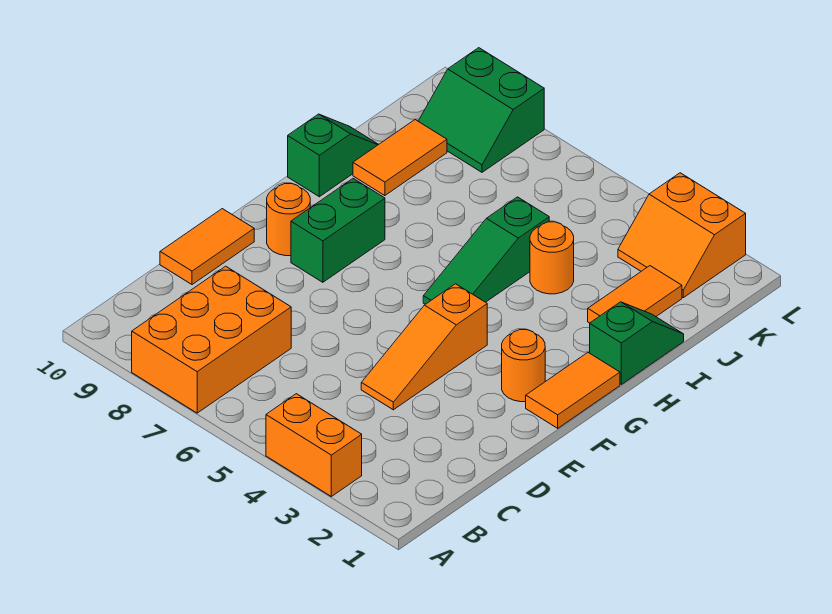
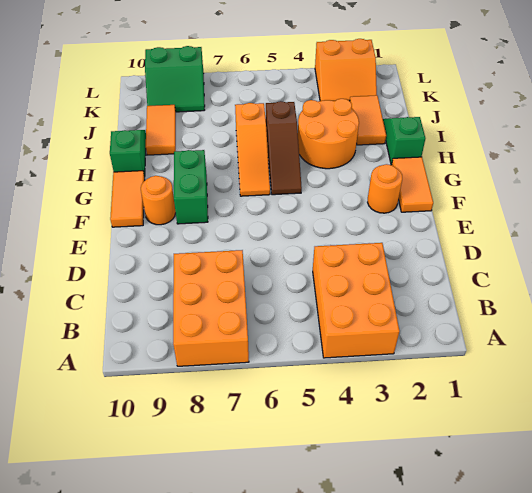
orange 1x2 brick [266,394,362,496] -> orange 2x3 brick [313,243,399,358]
orange 1x3 slope [361,284,487,410] -> orange 1x3 slope moved to [235,103,270,196]
orange 1x2 tile [160,209,254,285] -> orange 1x2 tile moved to [110,171,145,227]
green 1x3 slope [423,197,549,304] -> brown 1x3 slope [266,101,302,195]
orange 1x1 round brick [530,222,574,294] -> orange 2x2 round brick [298,99,359,169]

